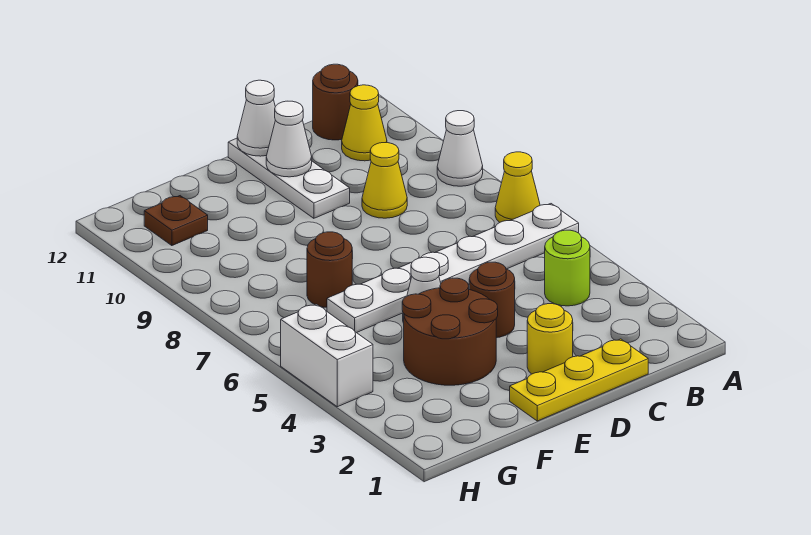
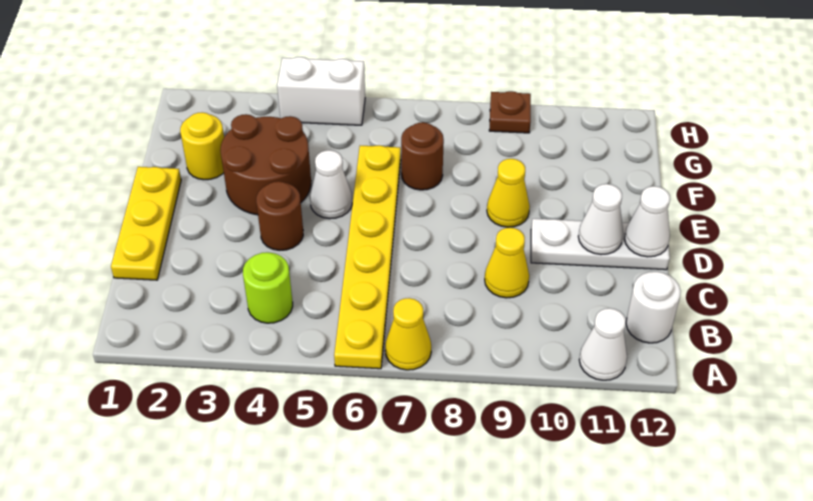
white 1x6 plate [327,204,579,333] -> yellow 1x6 plate [334,145,401,369]
white 1x1 cone [437,111,483,186] -> white 1x1 cone moved to [579,308,627,380]
yellow 1x1 cone [342,85,387,161] -> yellow 1x1 cone moved to [487,159,530,227]
brown 1x1 round brick [313,64,358,140] -> white 1x1 round brick [626,272,681,343]
yellow 1x1 round brick [527,304,573,374] -> yellow 1x1 round brick moved to [180,112,224,180]
brown 1x1 plate [144,196,208,246] -> brown 1x1 plate moved to [489,91,531,133]

